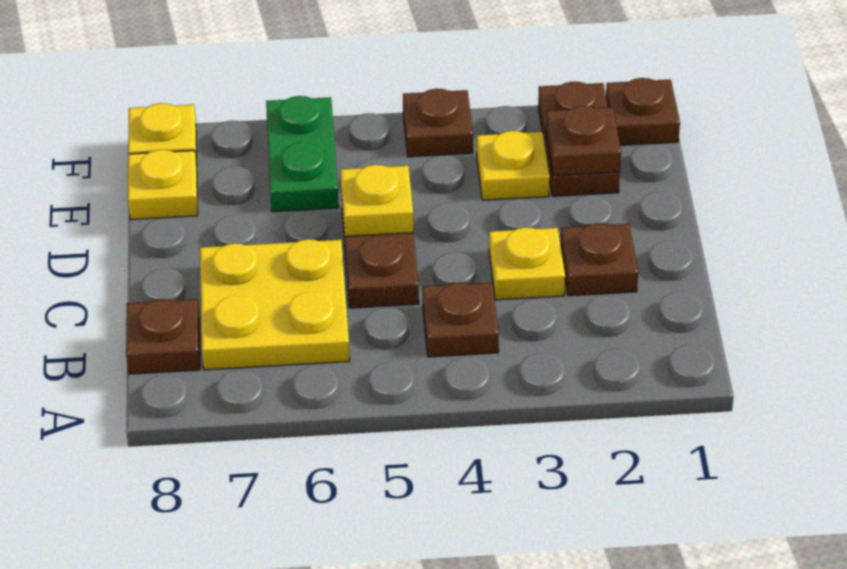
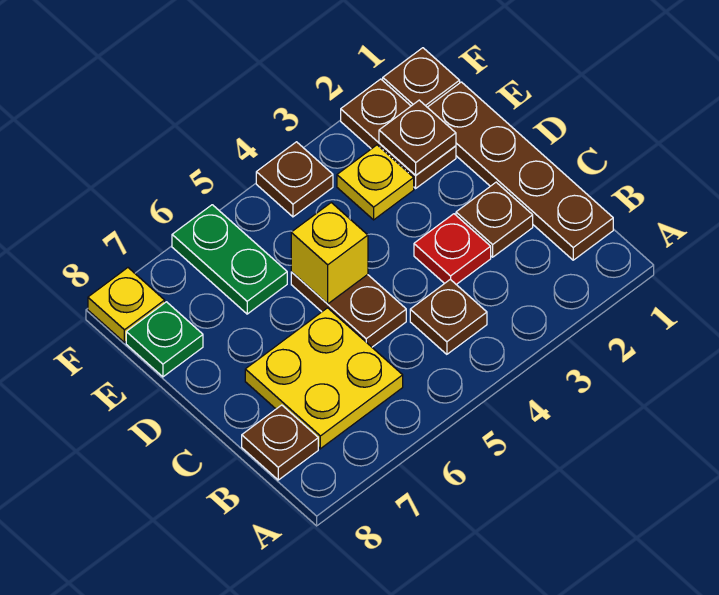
none -> brown 1x4 plate [427,82,613,260]
yellow 1x1 plate [489,227,565,300] -> red 1x1 plate [414,214,491,285]
yellow 1x1 plate [341,165,414,236] -> yellow 1x1 brick [291,203,368,304]
yellow 1x1 plate [128,150,198,219] -> green 1x1 plate [126,302,203,377]

